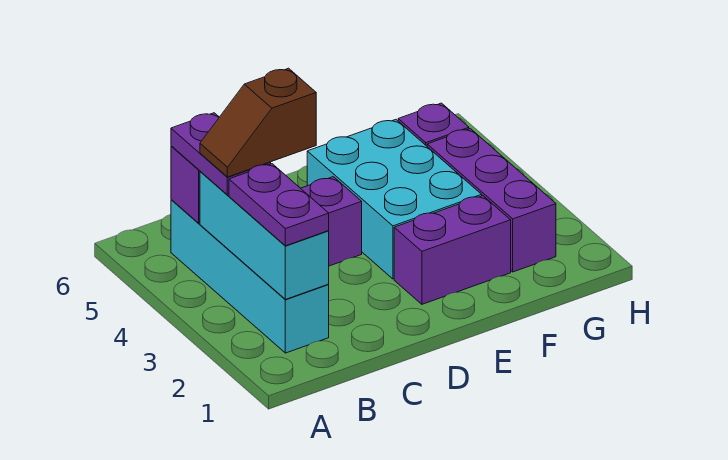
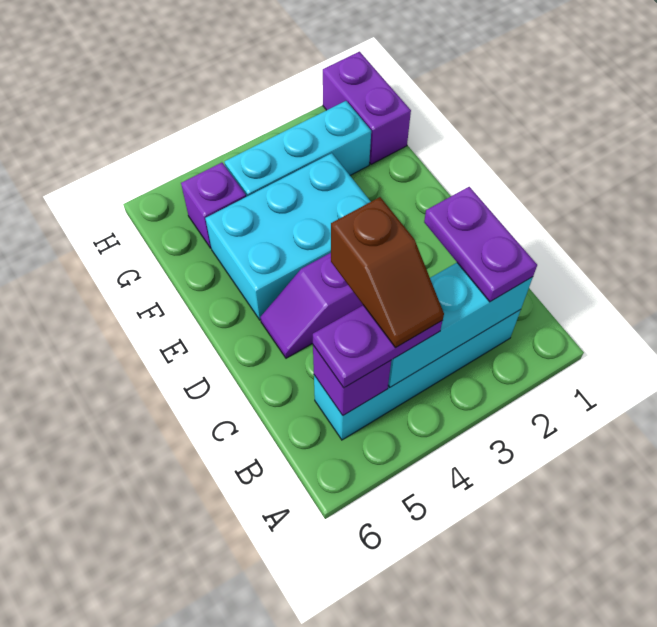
purple 1x2 plate [229,164,329,246] -> purple 1x2 plate turned to [424,187,537,302]
purple 1x2 brick [394,196,511,304] -> purple 1x2 brick moved to [323,52,411,164]
purple 1x3 brick [427,129,556,272] -> cyan 1x3 brick [225,101,371,197]

